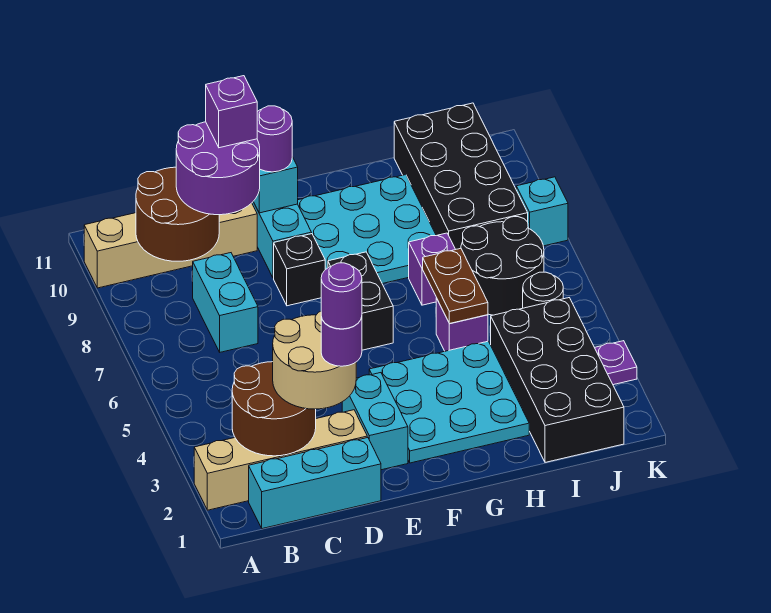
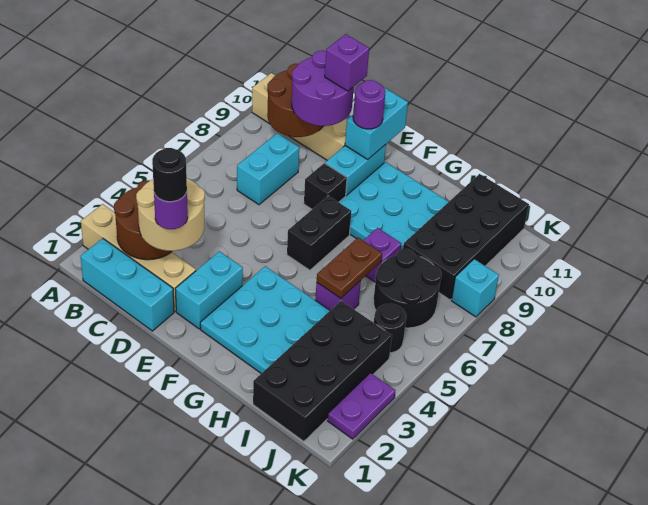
purple 1x1 round brick [321,263,362,329] -> black 1x1 round brick [152,148,187,202]
purple 1x1 plate [595,341,637,385] -> purple 1x2 plate [327,373,395,439]

